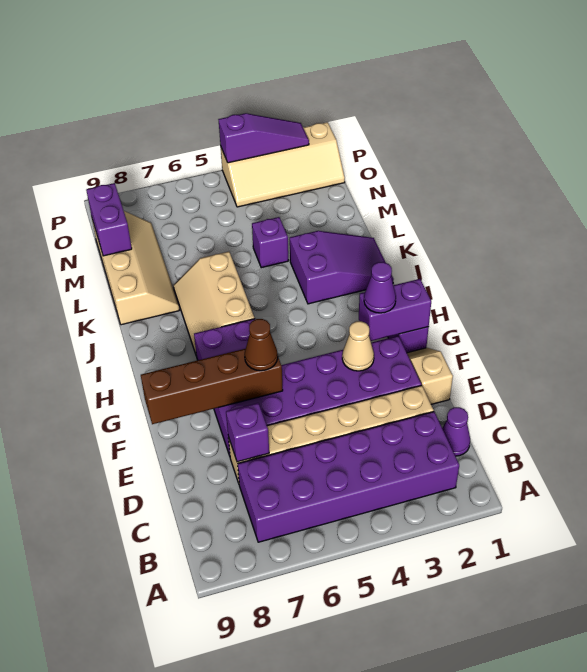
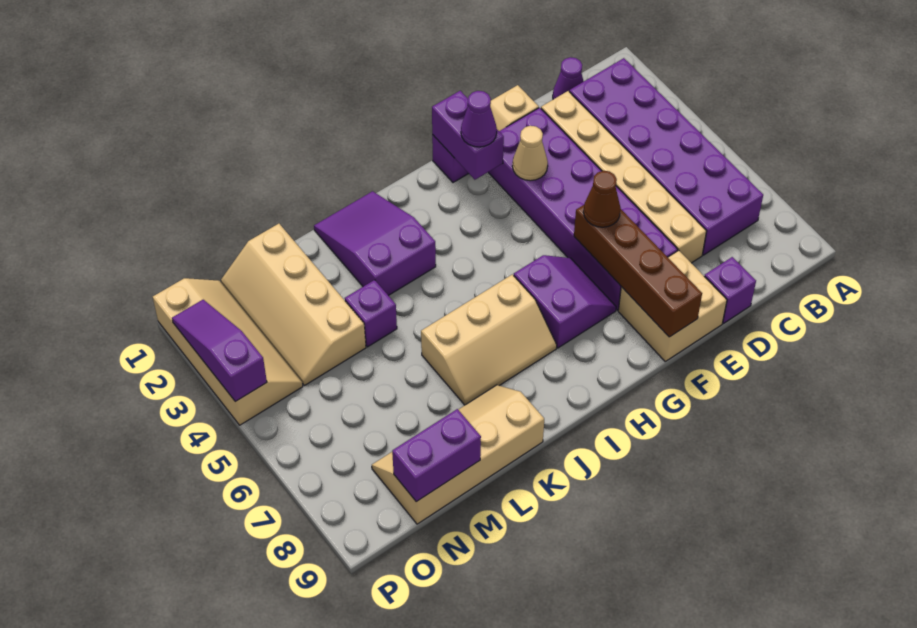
purple 1x1 brick [226,403,269,462] -> purple 1x1 brick moved to [704,257,756,323]
none -> tan 2x2 brick [618,250,727,361]
none -> tan 2x4 slope [221,224,366,386]

